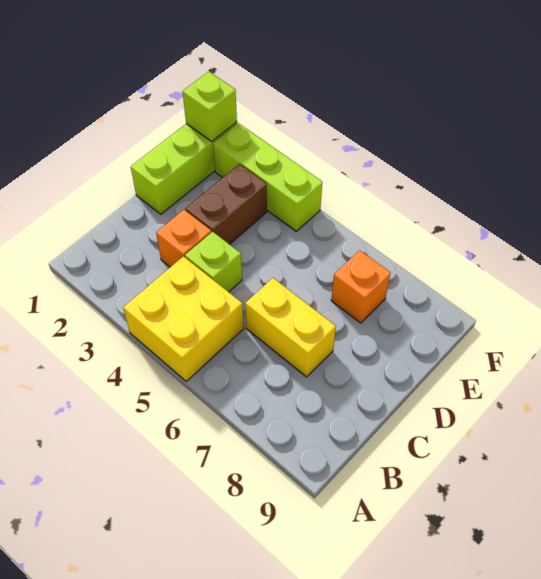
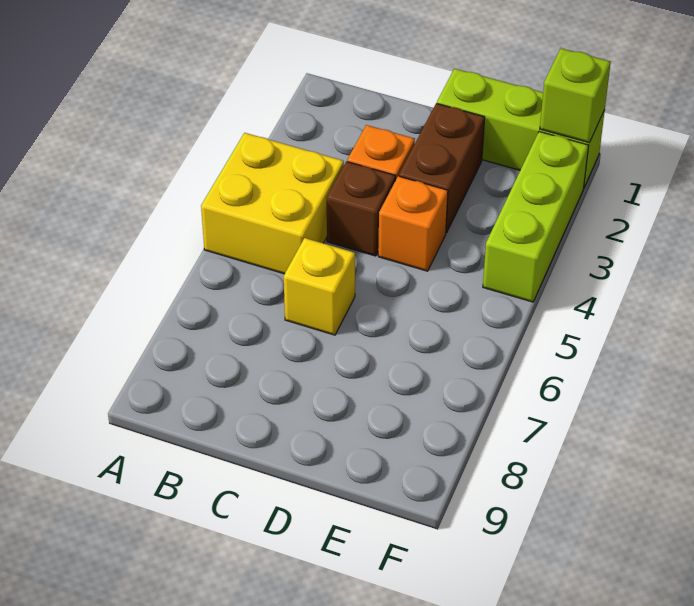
lime 1x1 brick [185,232,242,292] -> brown 1x1 brick [327,161,395,256]
yellow 1x2 brick [245,278,336,377] -> yellow 1x1 brick [284,238,355,335]
brown 1x2 brick [185,164,267,244] -> brown 1x2 brick turned to [399,103,485,233]
orange 1x1 brick [331,250,390,323] -> orange 1x1 brick moved to [378,176,448,271]

